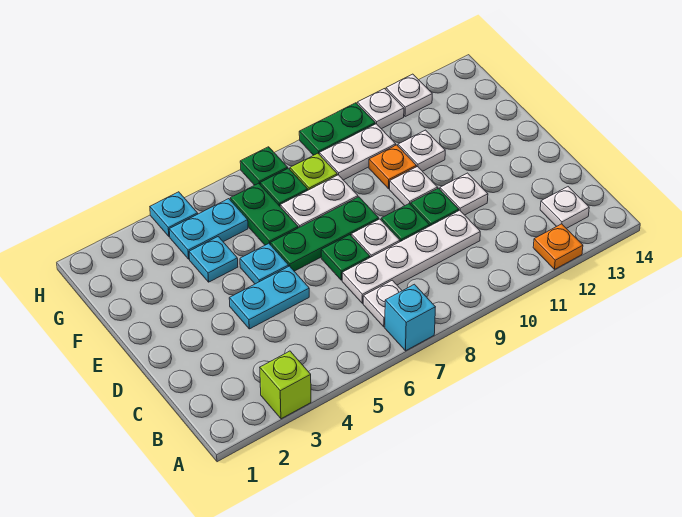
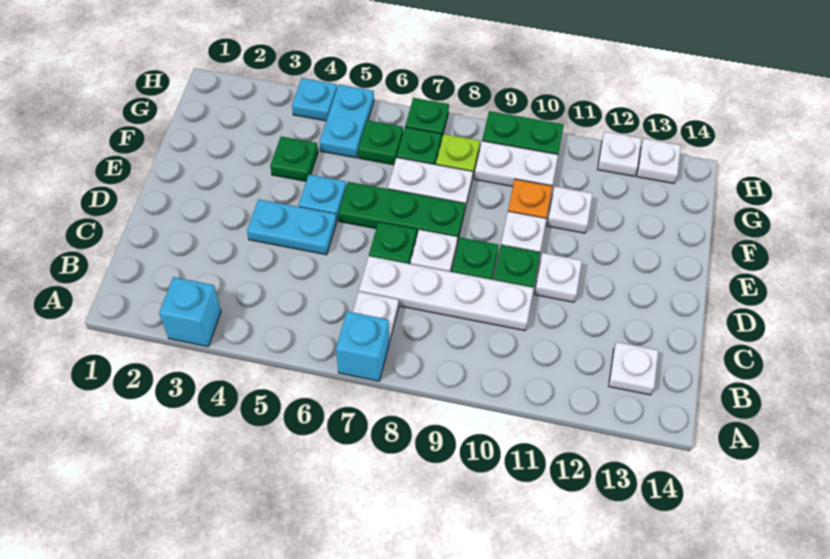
lime 1x1 brick [260,351,311,419] -> cyan 1x1 brick [159,277,221,347]
orange 1x1 plate [533,224,583,269] -> none
cyan 1x1 plate [189,237,238,282] -> green 1x1 plate [270,136,318,181]
green 1x2 plate [230,183,298,245] -> green 1x1 plate [358,120,403,165]
cyan 1x2 plate [169,199,248,259] -> cyan 1x2 plate turned to [320,85,374,158]
white 1x1 plate [357,89,404,129] -> white 1x1 plate moved to [637,139,681,184]

